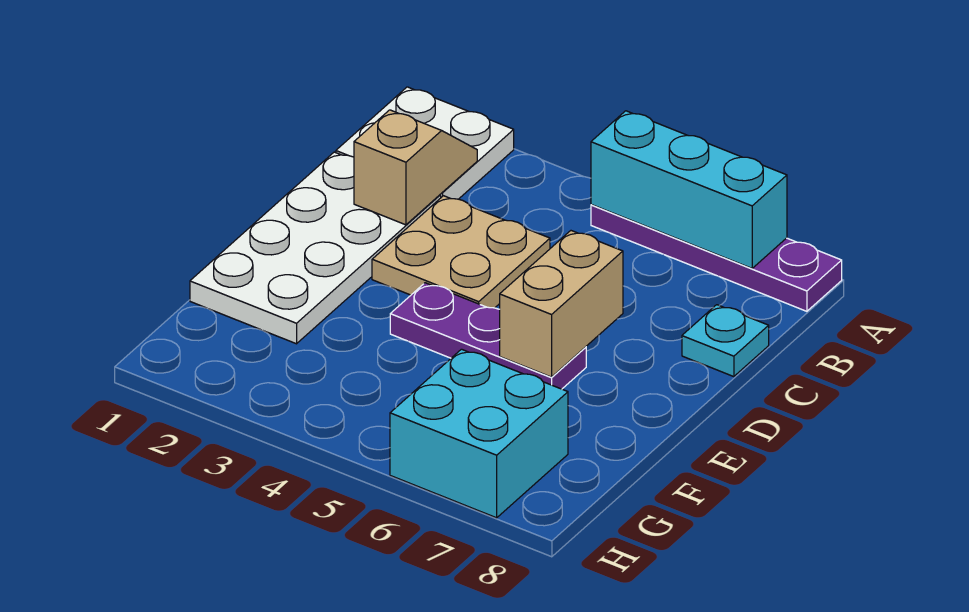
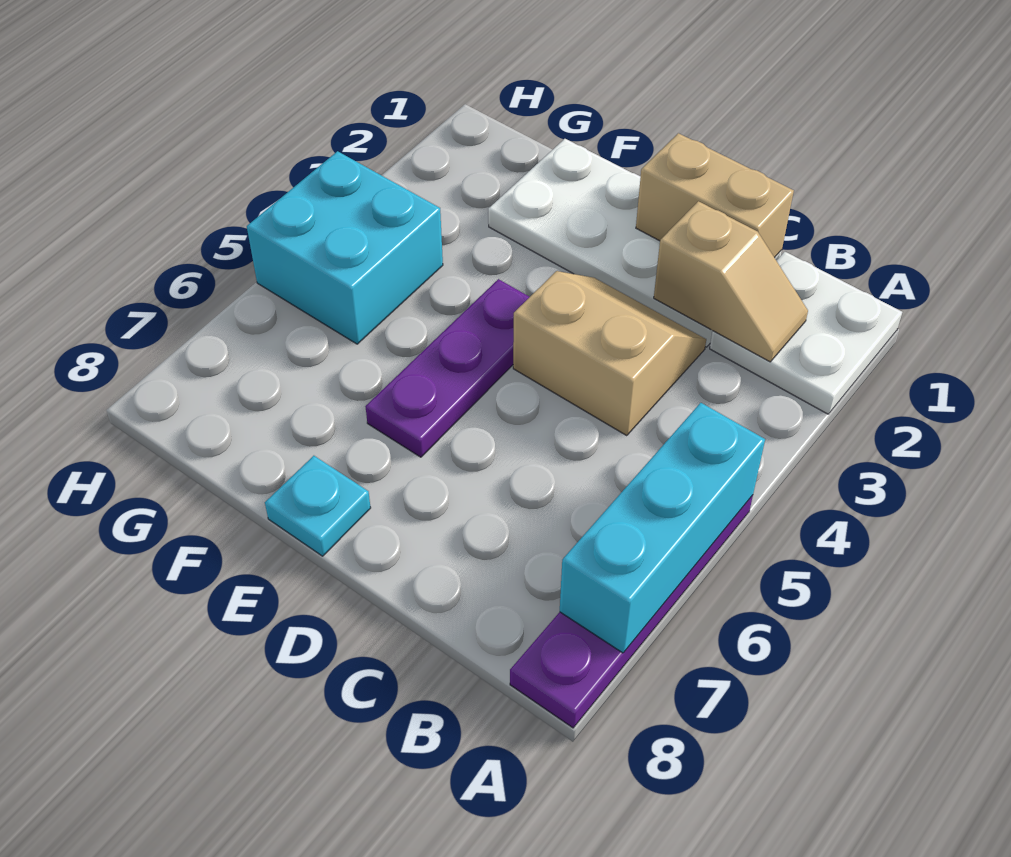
tan 2x2 plate [372,196,550,308] -> tan 2x2 slope [513,271,706,436]
cyan 1x1 plate [682,305,769,377] -> cyan 1x1 plate moved to [265,456,371,556]
tan 1x2 brick [500,231,623,377] -> tan 1x2 brick moved to [636,133,794,258]
cyan 2x2 brick [390,349,568,518] -> cyan 2x2 brick moved to [247,151,443,344]

